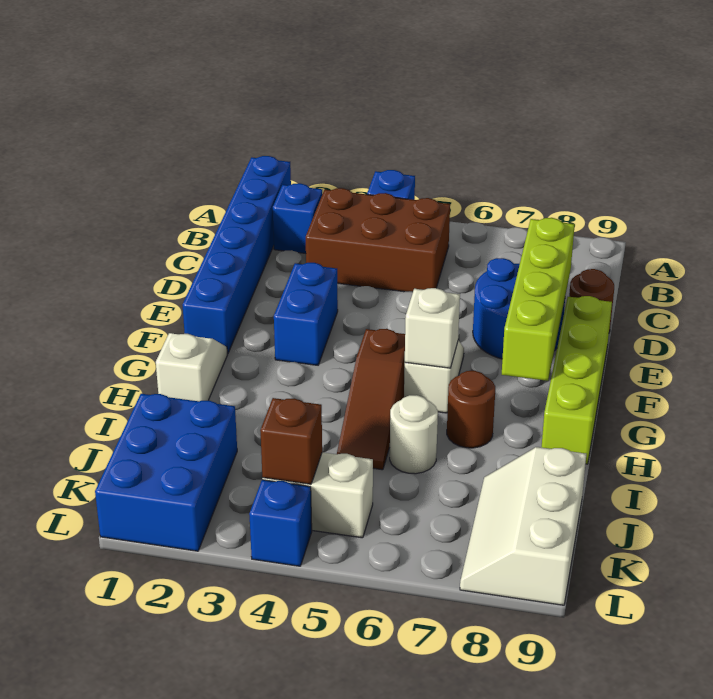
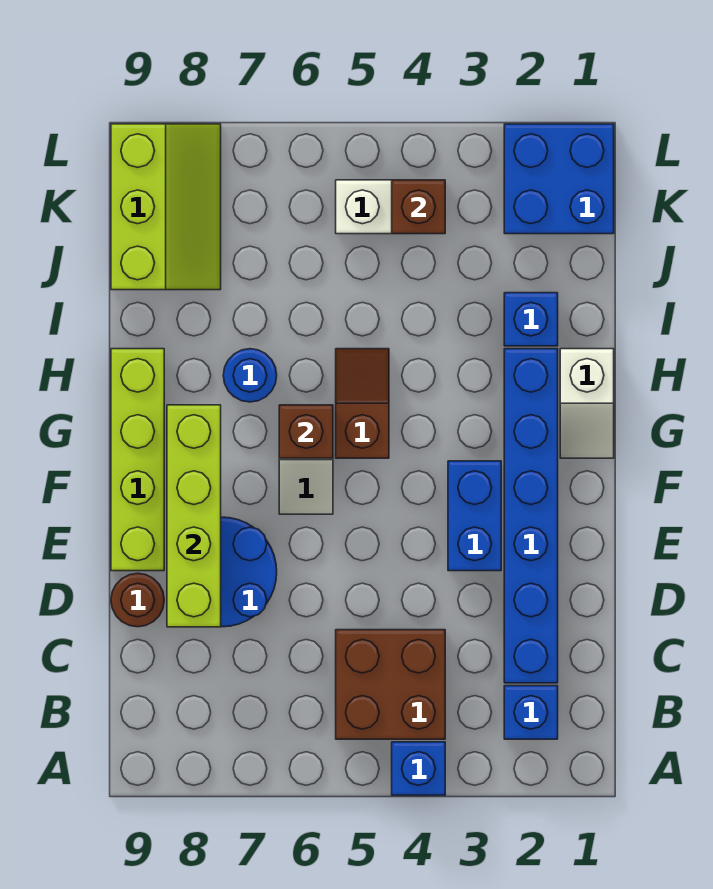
blue 1x6 brick [182,156,291,354] -> blue 1x6 brick moved to [504,349,558,683]
brown 2x3 brick [306,188,450,292] -> brown 2x2 brick [336,630,445,739]
brown 1x3 slope [337,329,405,470] -> brown 1x2 slope [336,349,389,458]
white 1x1 brick [405,288,460,368] -> brown 1x1 brick [279,405,333,458]
brown 1x1 round brick [447,371,495,448] -> blue 1x1 round brick [223,349,277,402]
white 1x1 round brick [390,395,438,474] -> none
blue 2x3 brick [95,394,237,551] -> blue 2x2 brick [504,124,614,234]
white 2x3 slope [460,447,586,605] -> lime 2x3 slope [111,124,221,290]
blue 1x1 brick [249,480,312,566] -> blue 1x1 brick moved to [504,293,558,346]

